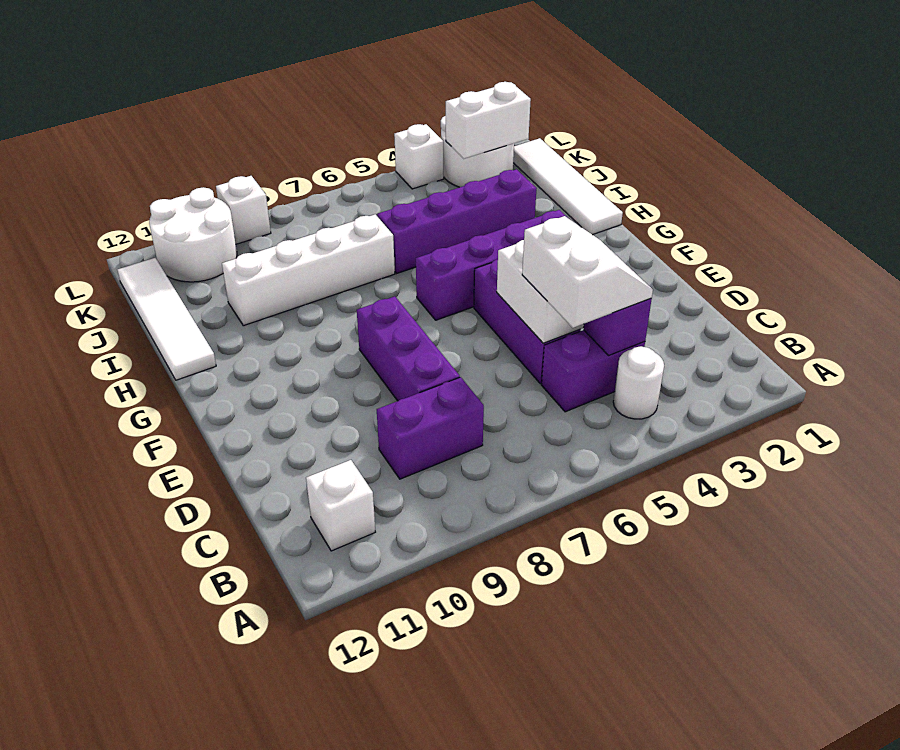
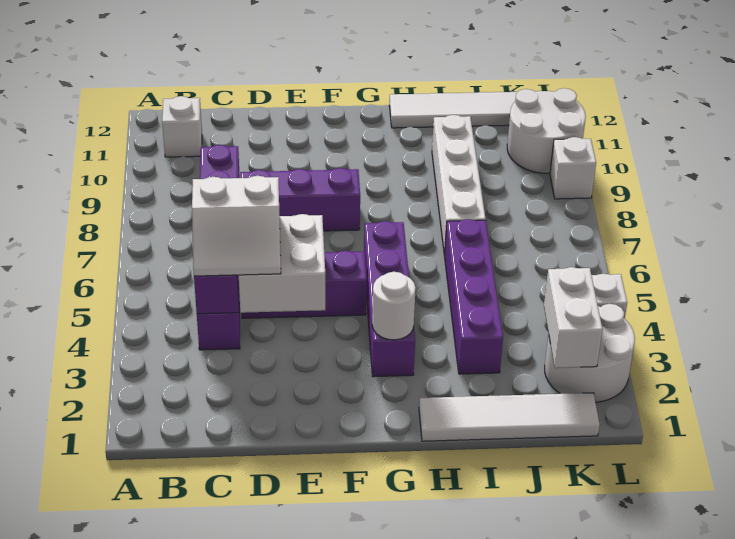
white 1x1 round brick [613,346,664,419] -> white 1x1 round brick moved to [372,272,416,340]

